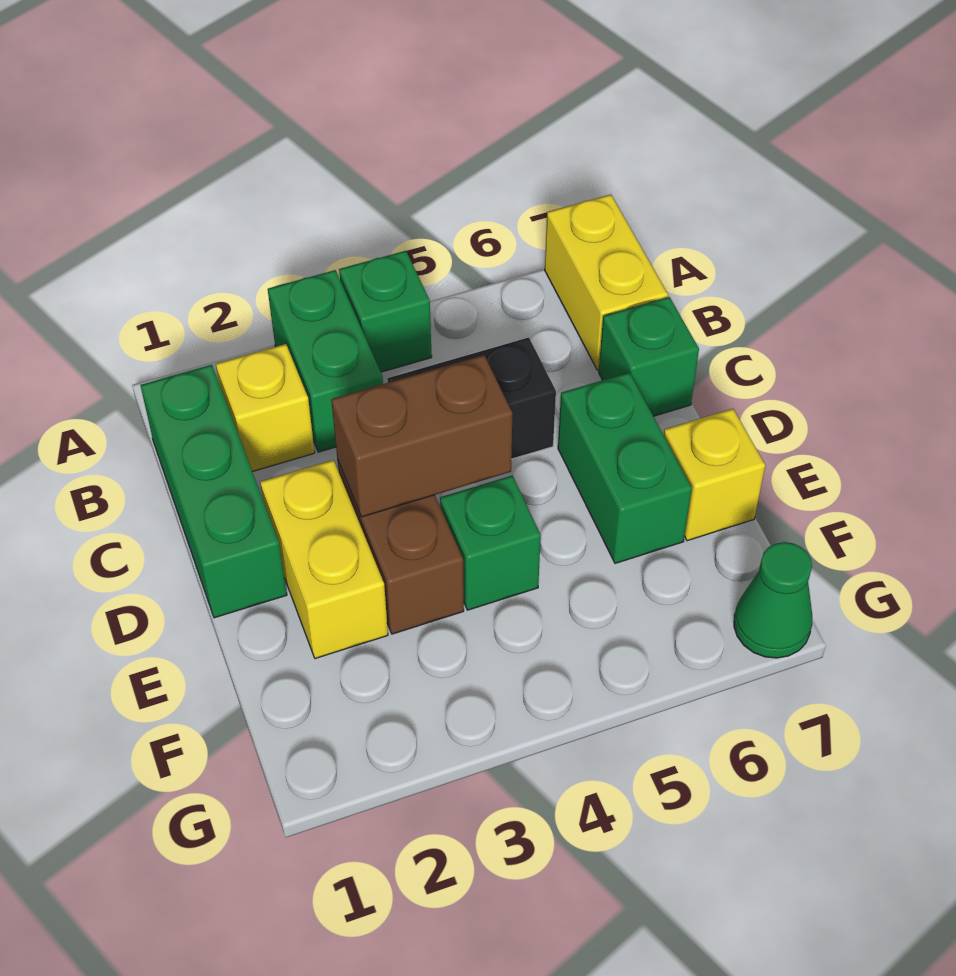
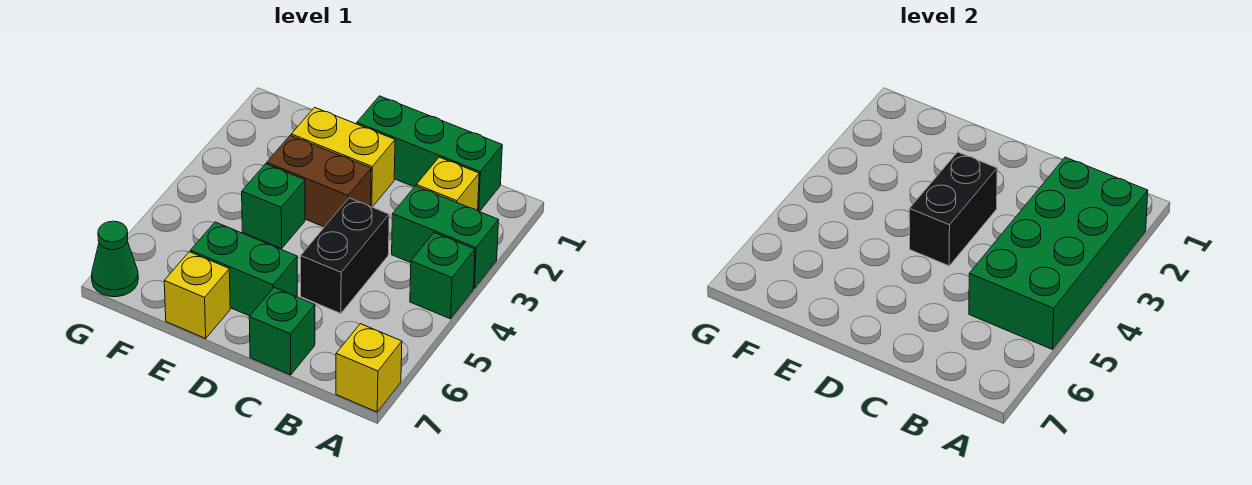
none -> green 2x4 brick [969,157,1148,349]
yellow 1x2 brick [545,195,668,370] -> yellow 1x1 brick [336,324,402,412]
brown 1x2 brick [331,355,513,517] -> black 1x2 brick [909,152,997,266]

